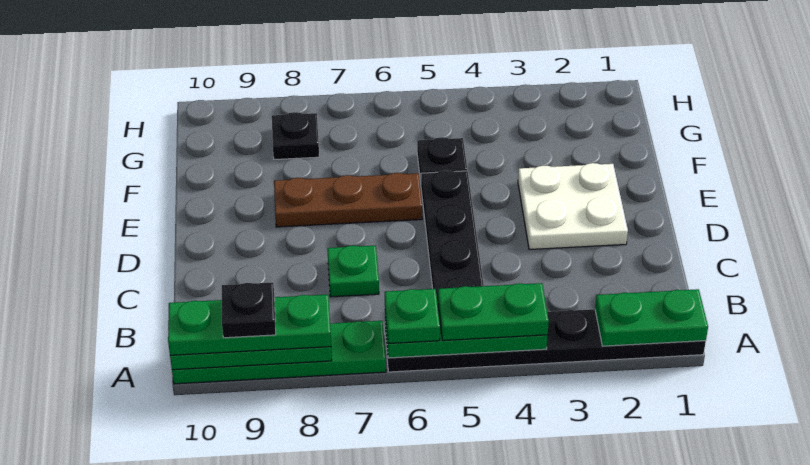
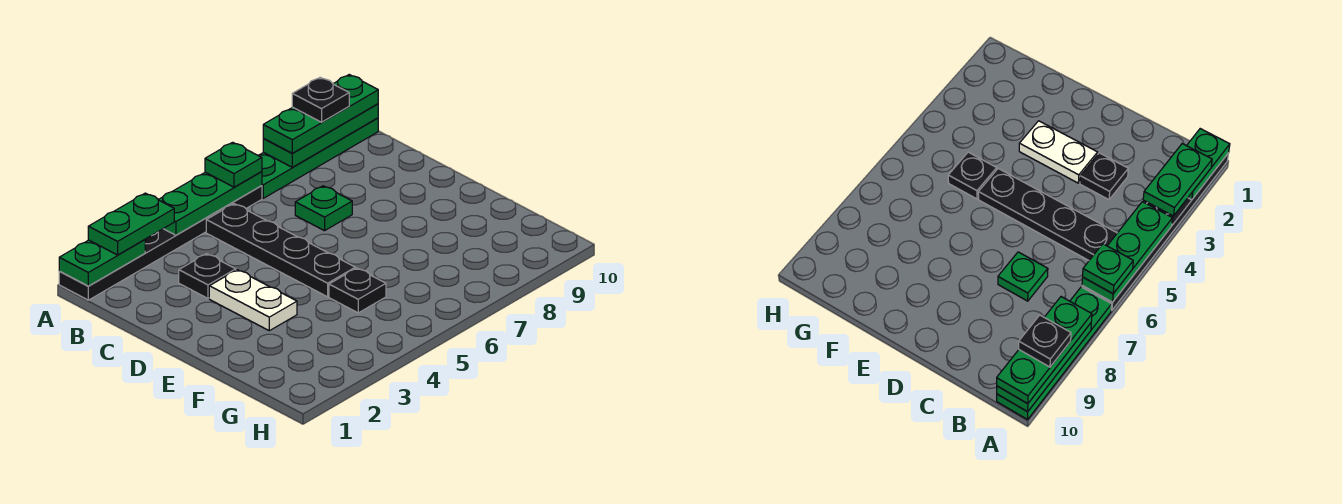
green 1x2 plate [438,283,549,341] -> green 1x2 plate moved to [88,193,174,255]
white 2x2 plate [518,163,628,250] -> white 1x2 plate [209,270,297,331]
brown 1x3 plate [274,173,422,227] -> none
black 1x1 plate [272,112,319,160] -> black 1x1 plate moved to [179,254,236,298]

